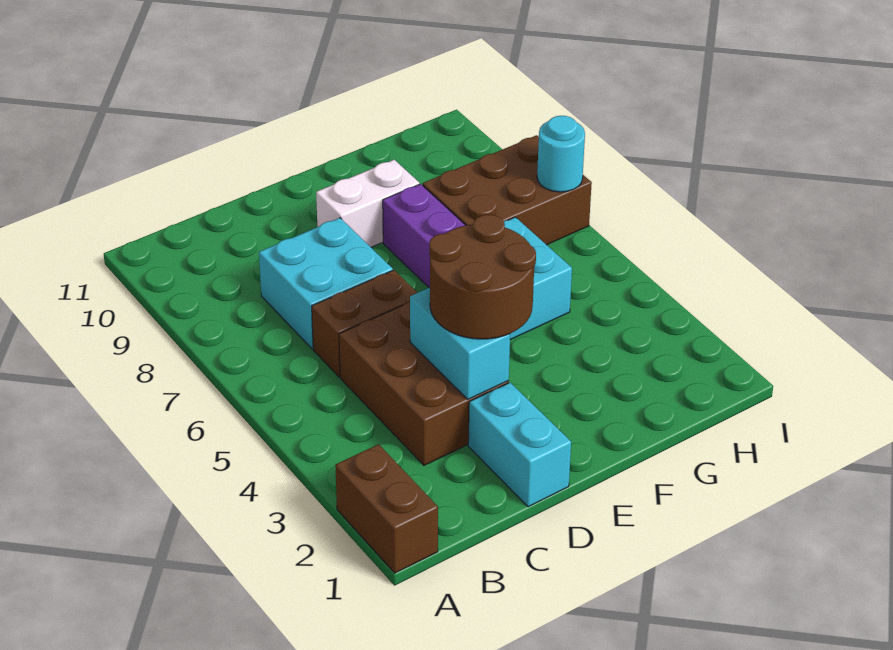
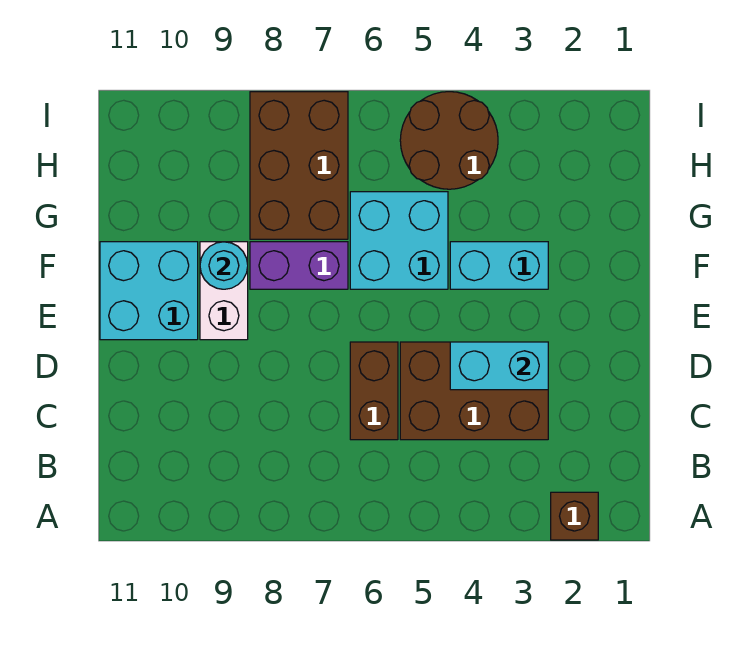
brown 1x2 brick [335,444,438,573] -> brown 1x1 brick [551,492,598,540]
cyan 2x2 brick [259,218,393,349] -> cyan 2x2 brick moved to [100,242,198,340]
cyan 1x2 brick [468,383,571,507] -> cyan 1x2 brick moved to [450,242,548,289]
brown 2x2 round brick [429,215,536,339] -> brown 2x2 round brick moved to [400,92,498,189]
cyan 1x1 round brick [537,116,585,192] -> cyan 1x1 round brick moved to [200,242,248,289]

